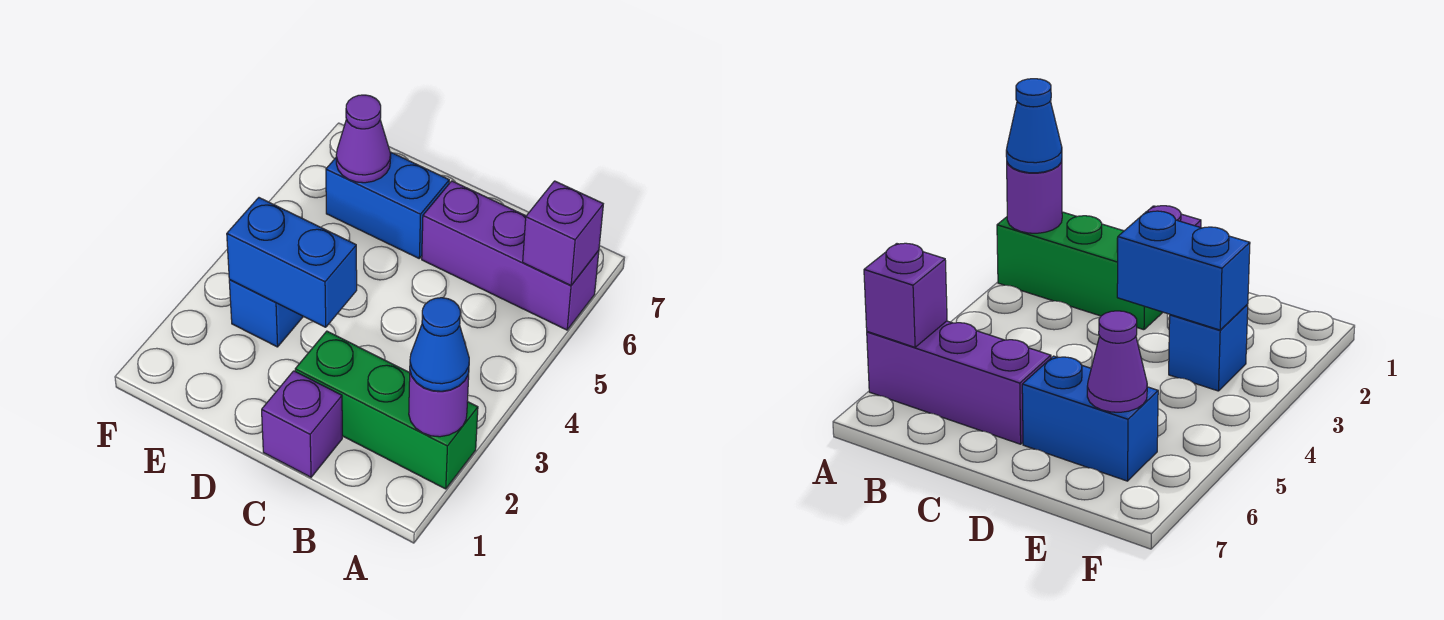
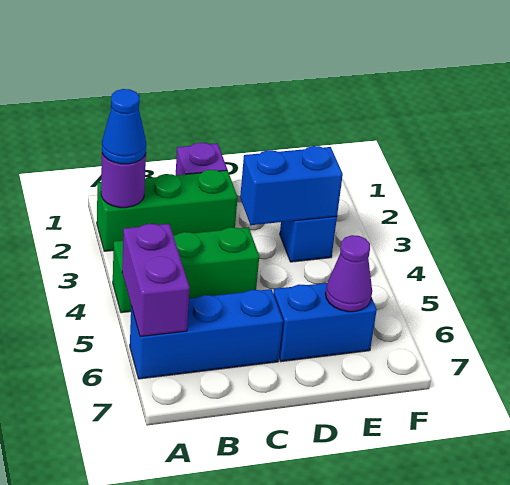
none -> green 1x3 brick [113,227,259,313]
purple 1x3 brick [422,181,599,330] -> blue 1x3 brick [130,289,283,379]
purple 1x1 brick [523,181,603,285] -> purple 1x2 brick [122,224,190,337]

